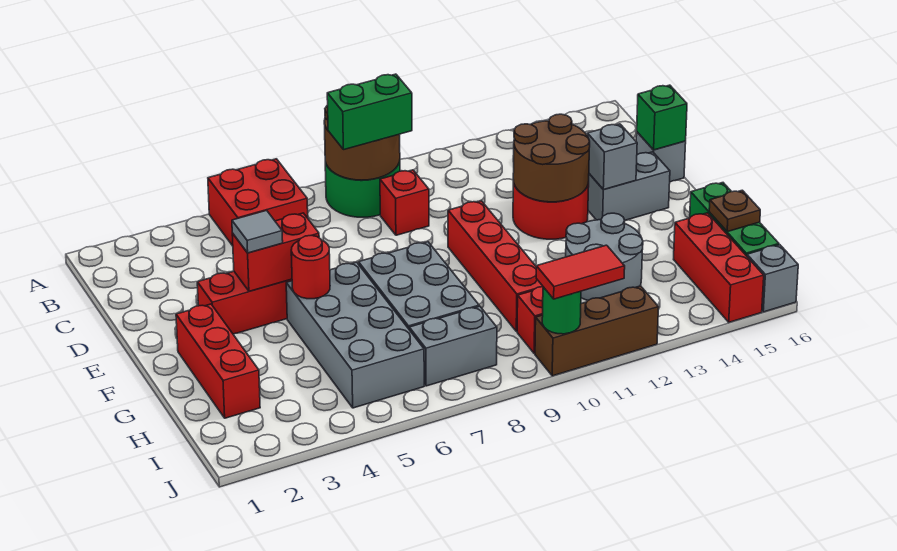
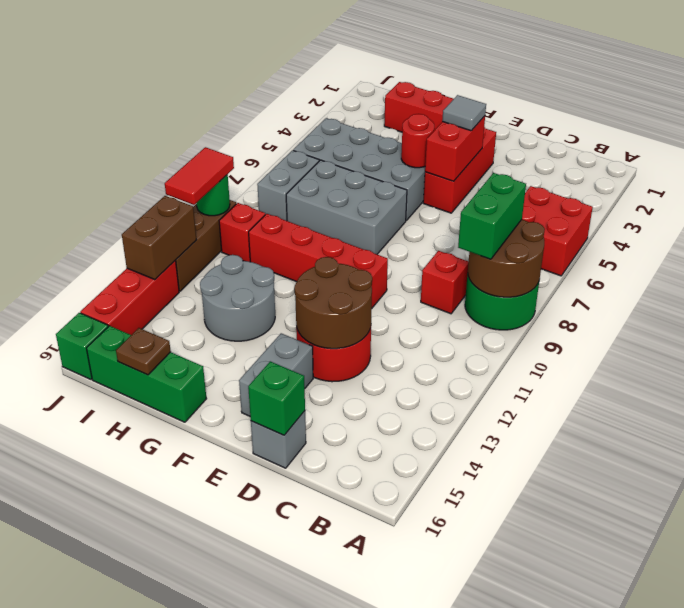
grey 1x1 brick [587,124,637,190] -> none
red 1x3 brick [674,213,764,322] -> red 1x3 brick turned to [80,261,179,335]
none -> brown 1x2 brick [122,196,196,280]
grey 1x1 brick [747,245,798,312] -> green 1x1 brick [56,313,108,379]

